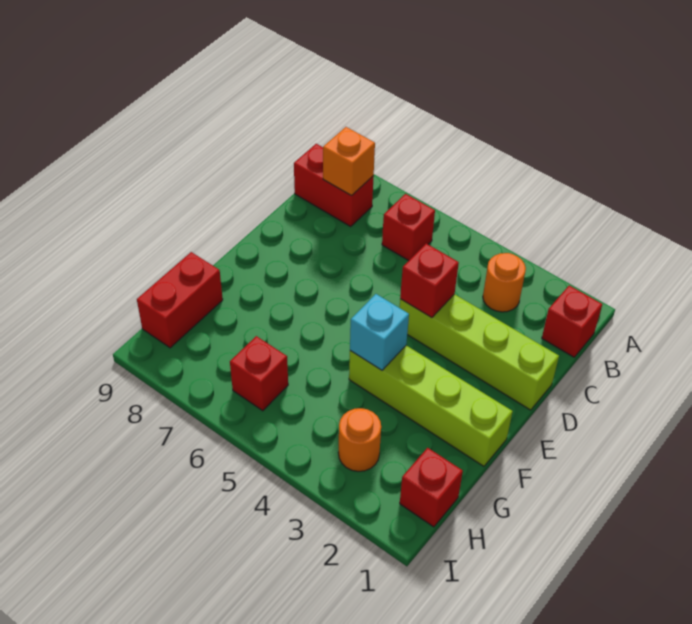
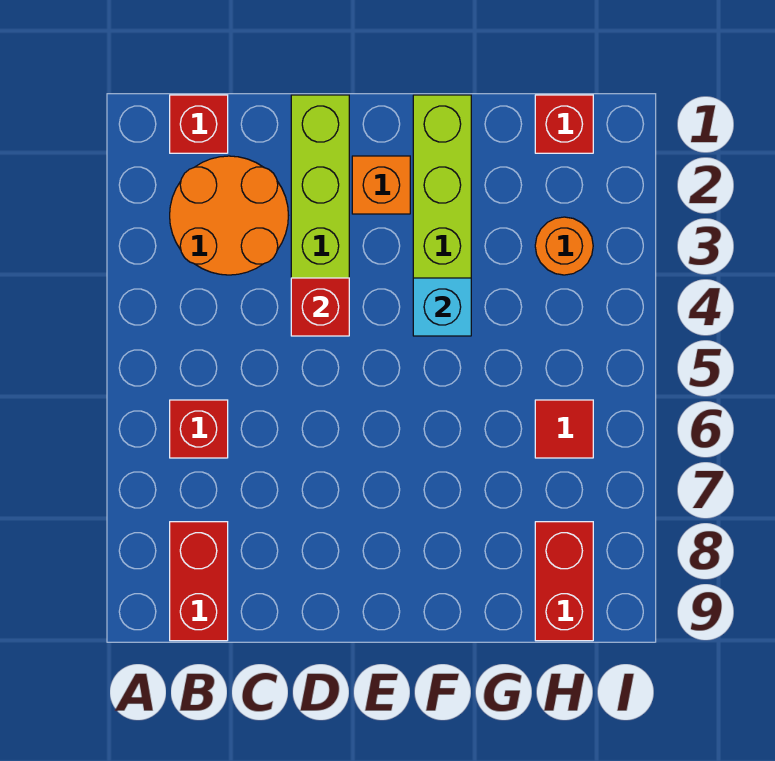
orange 1x1 round brick [483,253,526,312] -> orange 2x2 round brick [170,156,288,275]
orange 1x1 brick [323,127,375,196] -> orange 1x1 brick moved to [352,156,410,214]
red 1x2 brick [137,252,223,348] -> red 1x2 brick turned to [535,522,593,641]
red 1x1 brick [230,336,288,411] -> red 1x1 tile [535,400,593,458]

